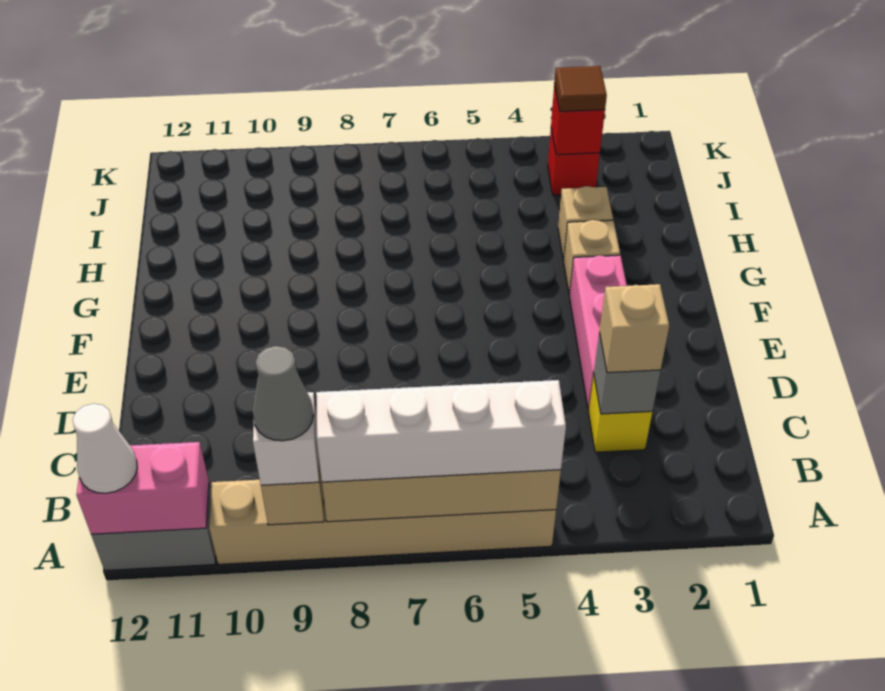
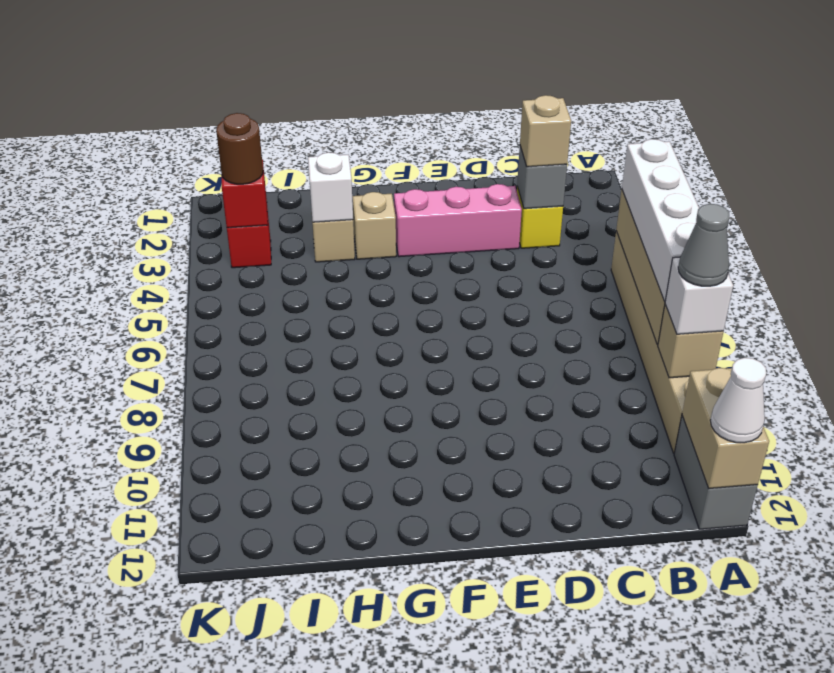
pink 1x2 brick [76,442,209,534] -> tan 1x2 brick [682,368,769,488]
none -> white 1x1 brick [308,152,353,222]
brown 1x1 tile [554,66,607,112] -> brown 1x1 round brick [216,113,263,184]

